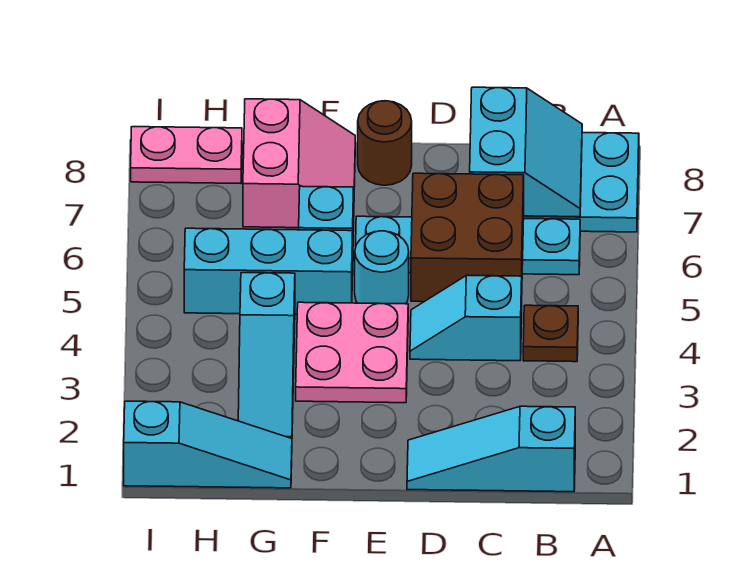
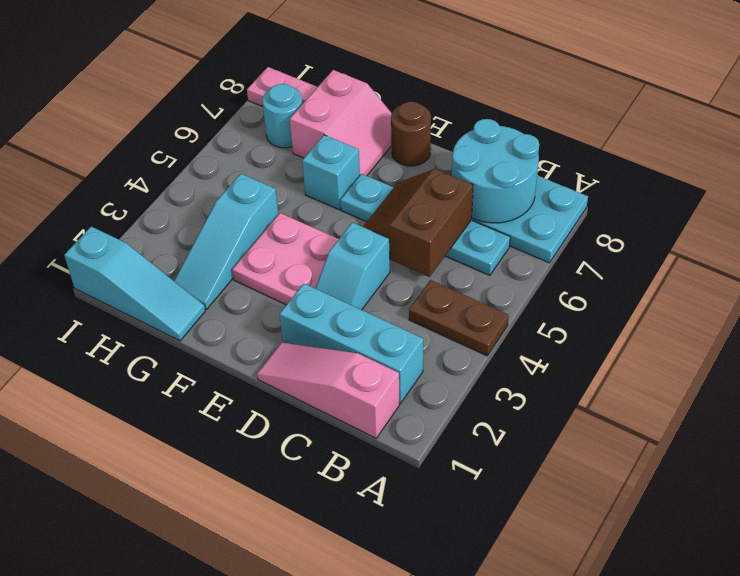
cyan 1x3 slope [407,406,575,492] -> pink 1x3 slope [257,343,399,438]
brown 1x1 plate [523,305,578,362] -> brown 1x2 plate [409,280,509,356]
cyan 2x2 slope [470,87,582,217] -> cyan 2x2 round brick [452,119,539,223]
cyan 1x2 slope [410,275,522,361] -> cyan 1x2 slope turned to [315,223,390,310]
brown 2x2 brick [411,173,524,302] -> brown 2x2 slope [363,169,473,277]
cyan 1x1 round brick [355,231,409,304] -> cyan 1x1 round brick moved to [262,84,302,148]
cyan 1x3 brick [184,228,353,314] -> cyan 1x3 brick moved to [279,284,423,403]

